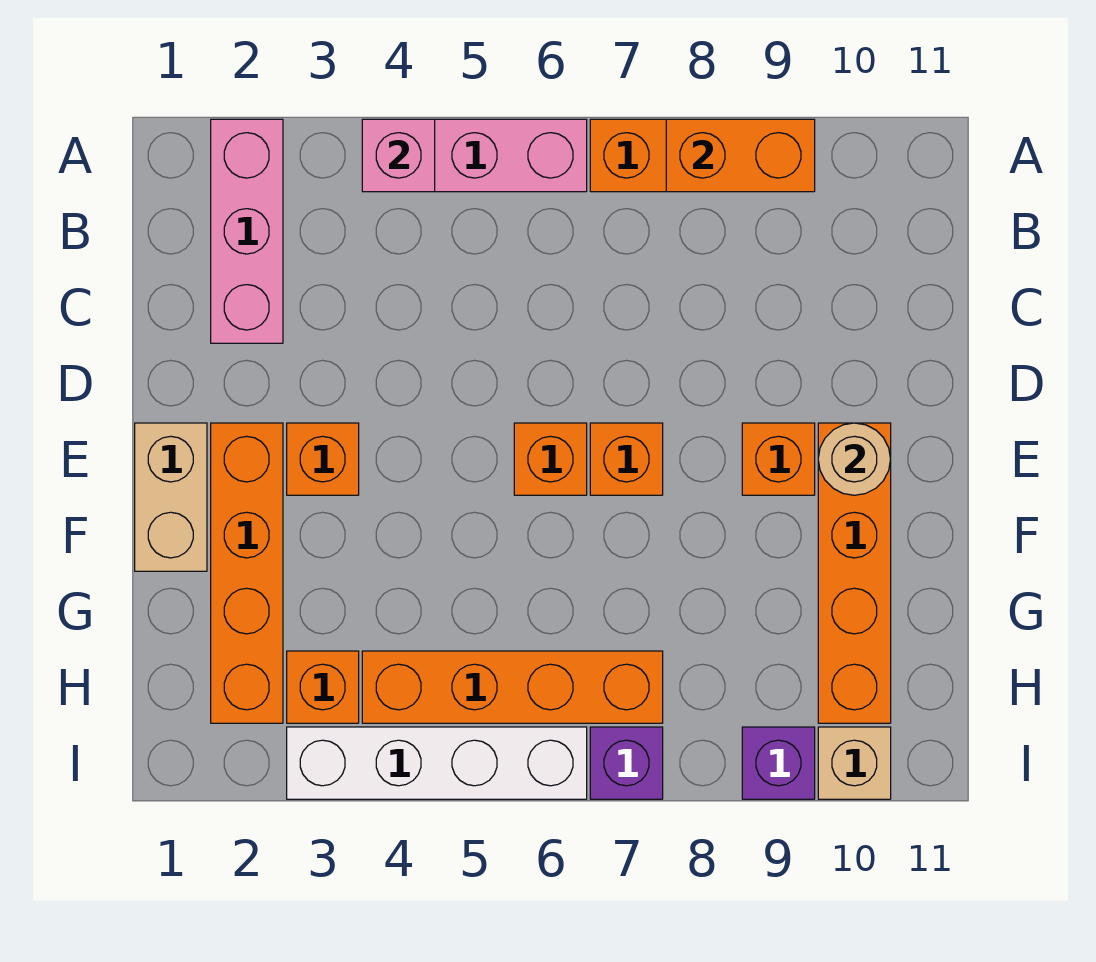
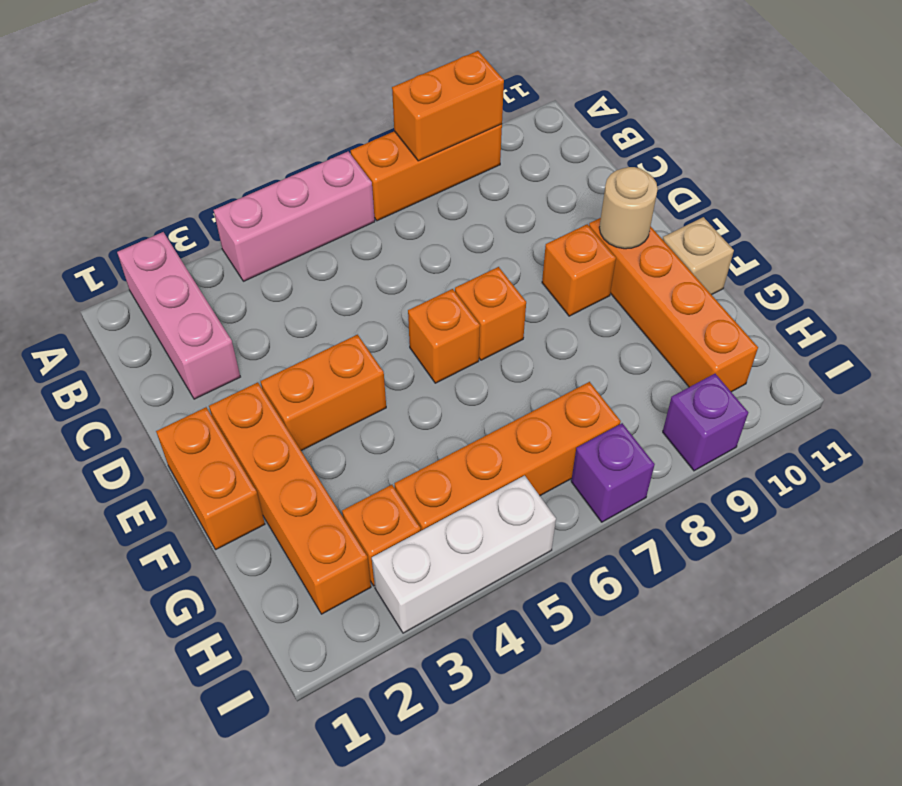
pink 1x1 brick [362,119,435,192] -> none
tan 1x2 brick [135,423,207,571] -> orange 1x2 brick [156,407,265,550]
orange 1x1 brick [287,423,359,495] -> orange 1x2 brick [261,335,386,451]
white 1x4 brick [287,727,587,799] -> white 1x3 brick [372,475,556,633]
tan 1x1 brick [818,727,891,799] -> tan 1x1 brick moved to [662,217,734,295]

